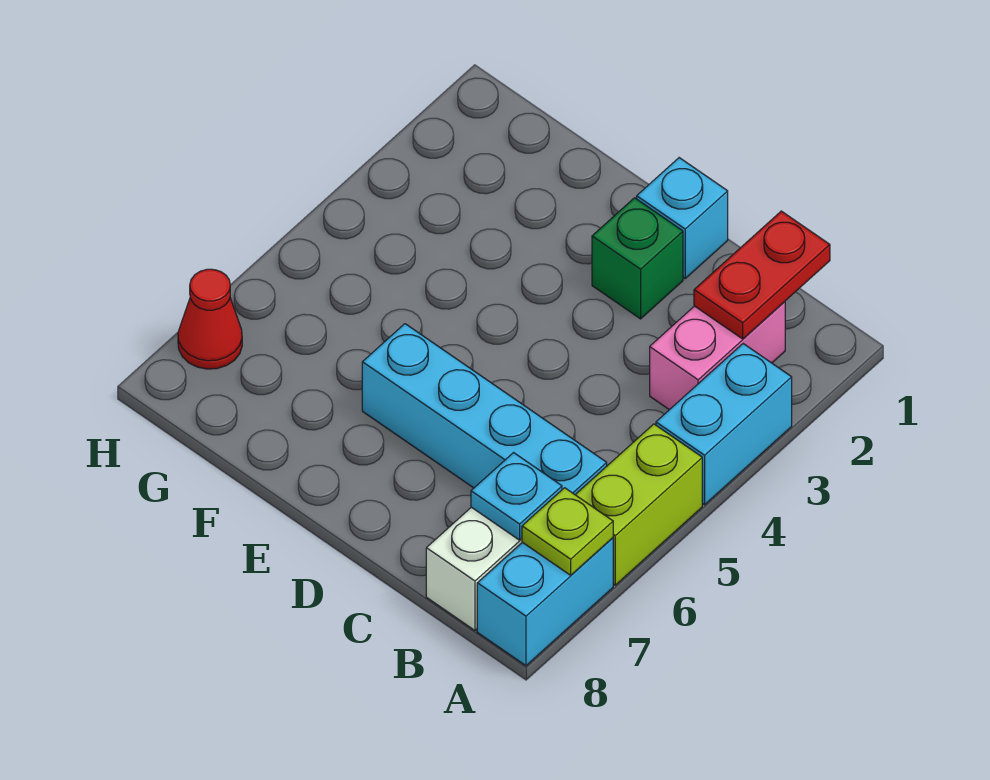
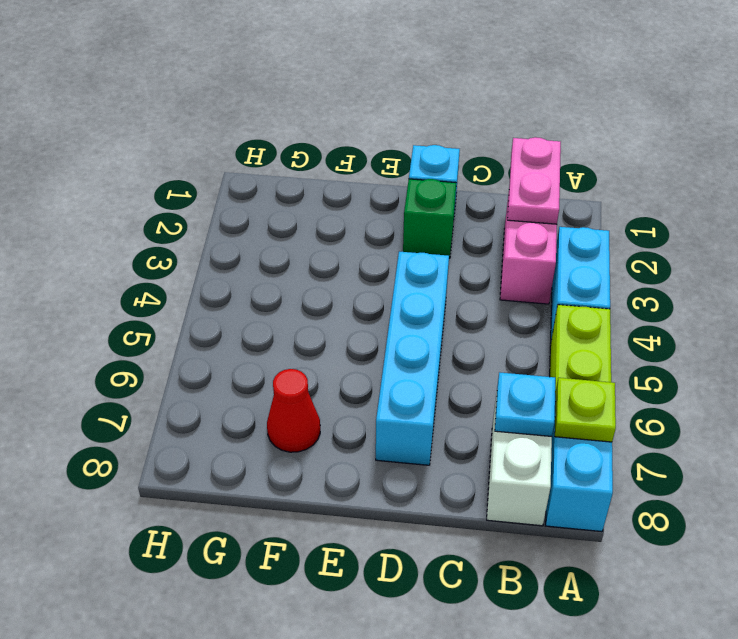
red 1x2 plate [694,211,830,339] -> pink 1x2 plate [507,137,561,224]
cyan 1x4 brick [362,324,607,494] -> cyan 1x4 brick turned to [376,252,449,465]
red 1x1 cone [178,269,242,369] -> red 1x1 cone moved to [267,369,320,452]

